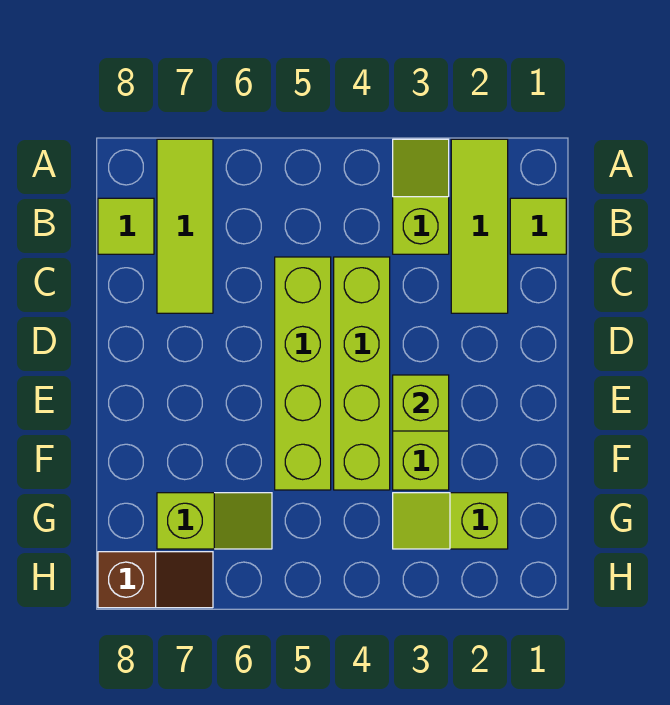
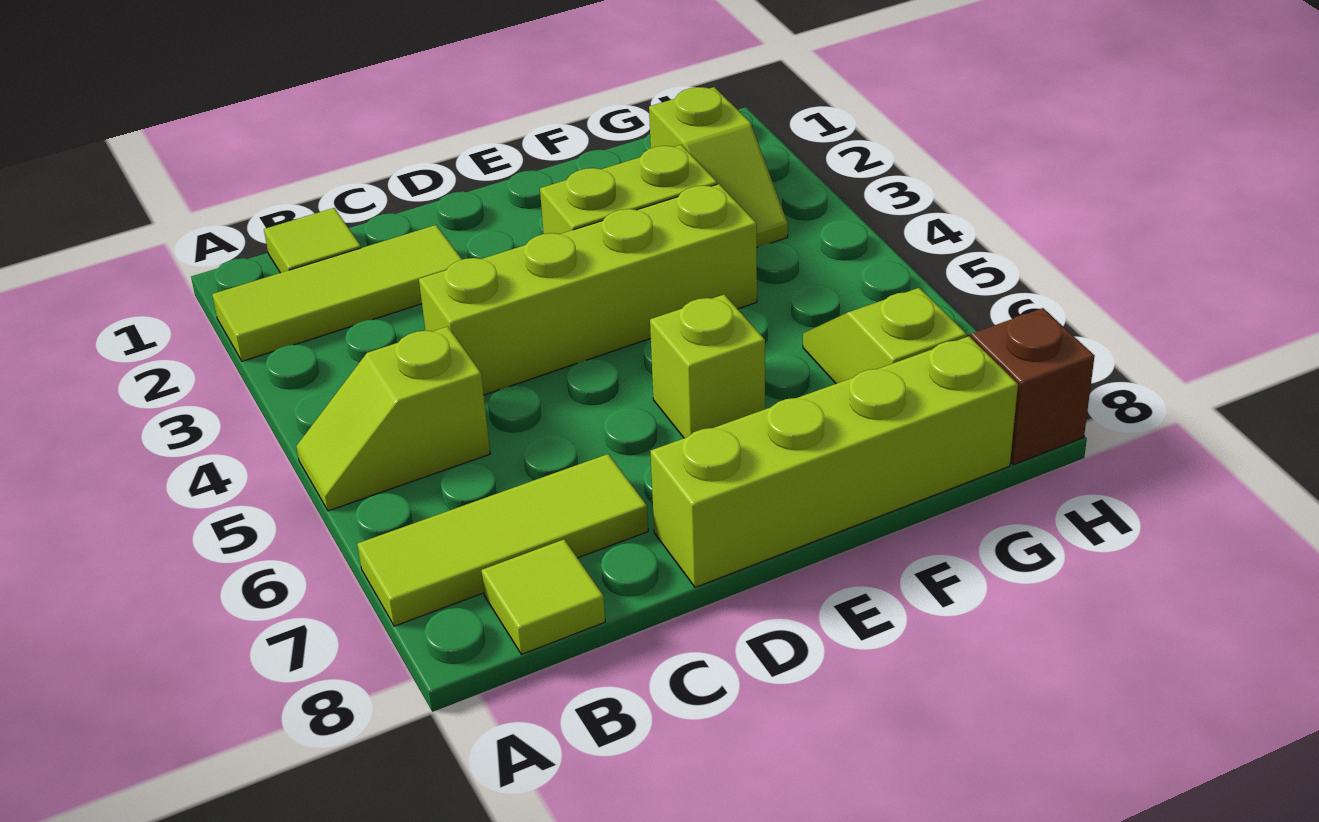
lime 1x2 slope [393,139,449,254] -> lime 1x2 slope moved to [296,327,490,511]
lime 1x4 brick [275,257,331,490] -> lime 1x4 brick moved to [651,336,1018,587]
lime 1x1 brick [393,375,449,431] -> lime 1x1 brick moved to [650,295,765,438]

